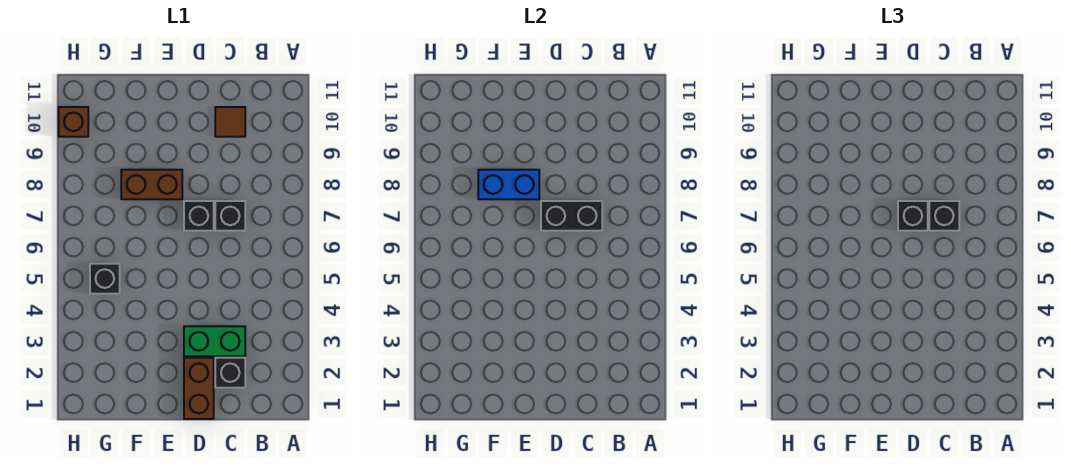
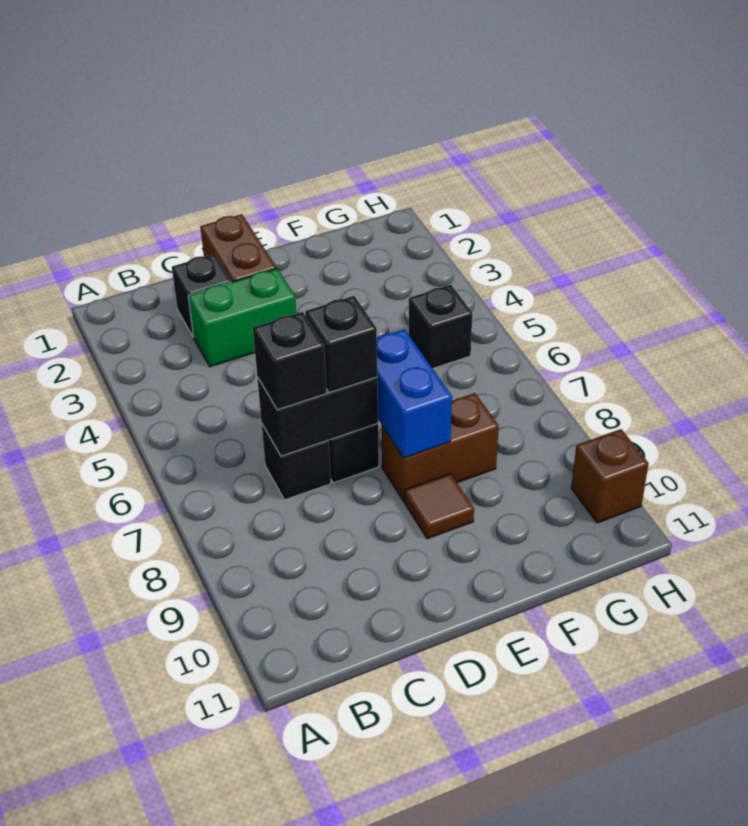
brown 1x1 tile [215,107,245,137] -> brown 1x1 tile moved to [405,474,474,539]
blue 1x2 brick [478,170,539,199] -> blue 1x2 brick turned to [377,329,452,458]

